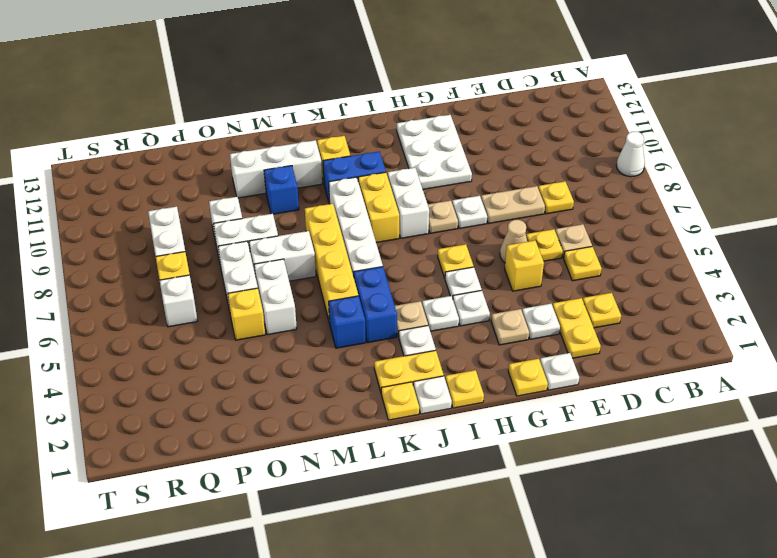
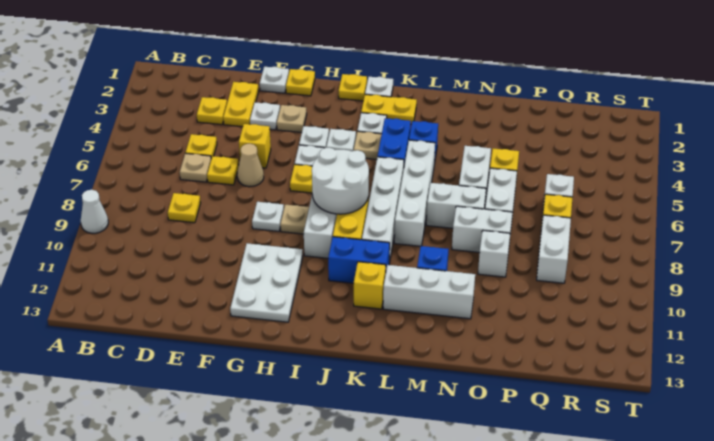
tan 1x2 plate [481,186,545,224] -> none
none -> white 2x2 round brick [312,148,369,214]
yellow 1x1 plate [381,382,419,420] -> none
yellow 1x4 brick [305,204,358,323] -> white 1x4 brick [394,140,435,246]

